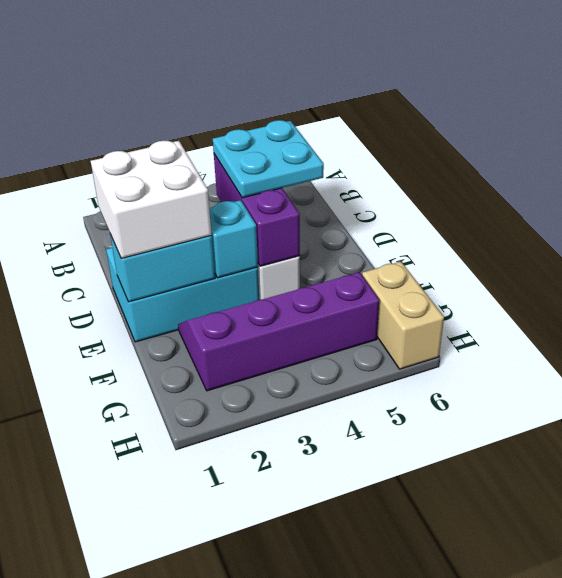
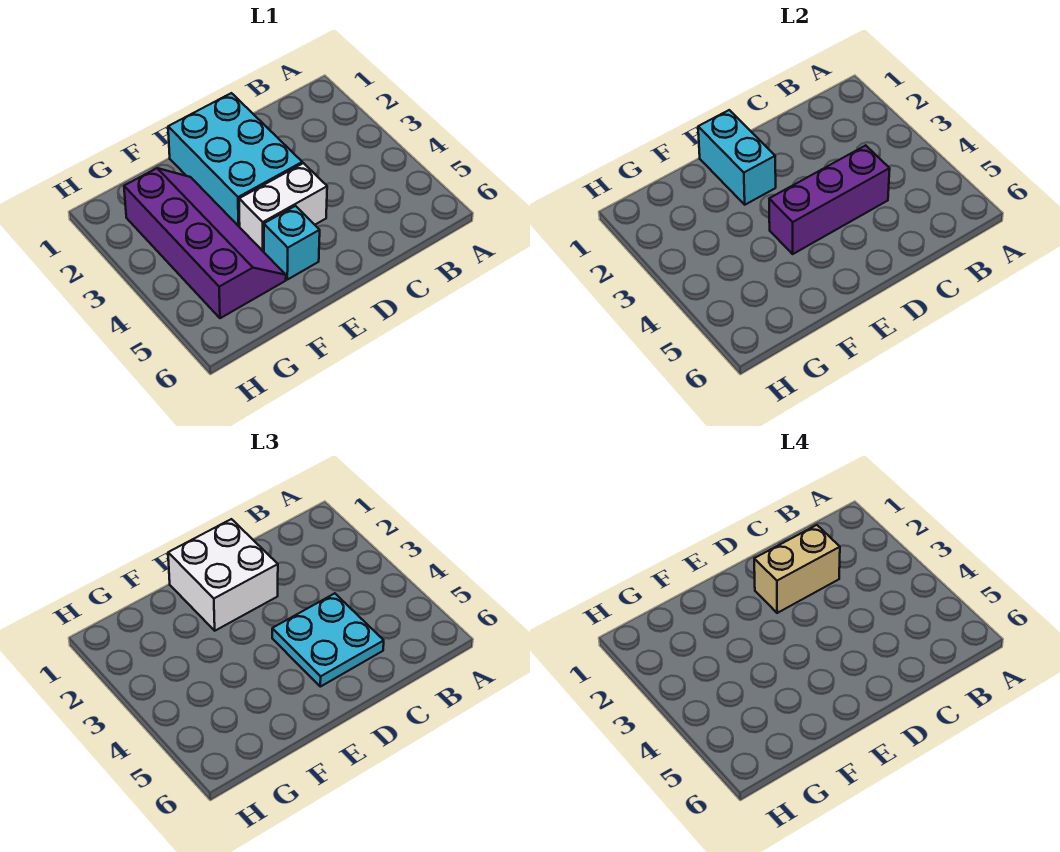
cyan 1x1 brick [209,200,258,278] -> cyan 1x1 brick moved to [264,206,320,280]
tan 1x2 brick [362,262,444,369] -> tan 1x2 brick moved to [754,525,840,613]

